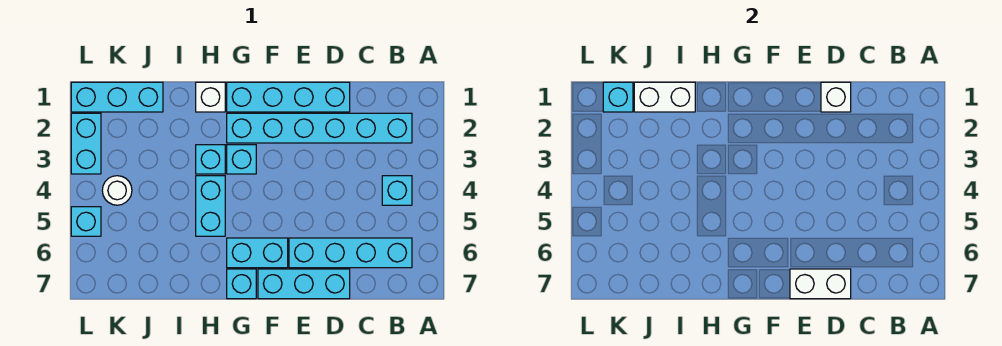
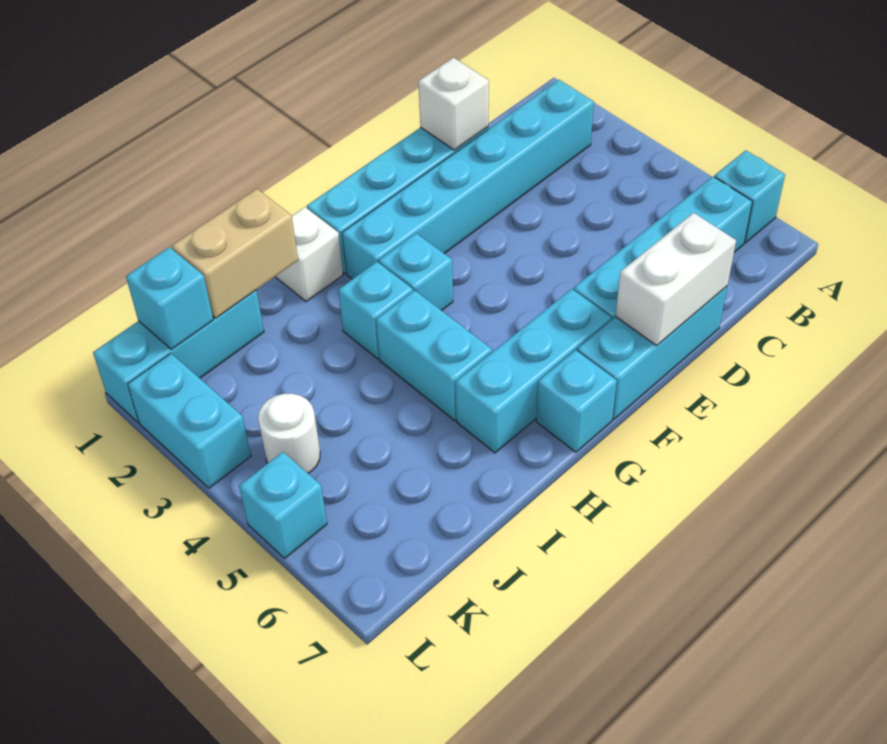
cyan 1x1 brick [382,176,412,205] -> cyan 1x1 brick moved to [714,150,785,243]
cyan 1x2 brick [227,238,288,268] -> cyan 1x3 brick [456,289,612,453]
white 1x2 brick [634,82,695,112] -> tan 1x2 brick [172,189,298,318]

